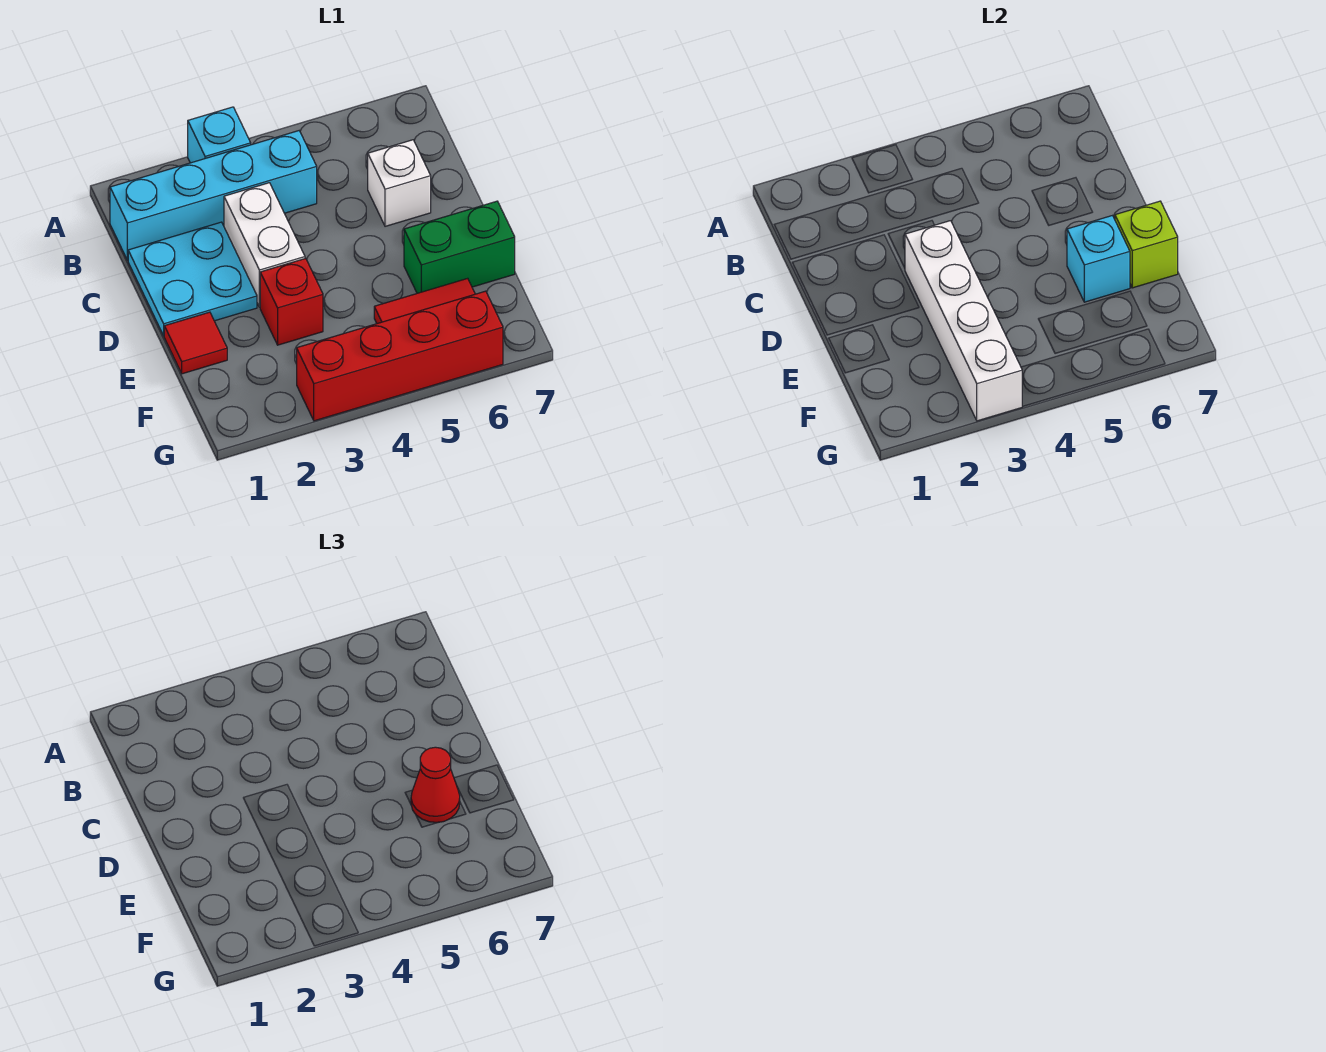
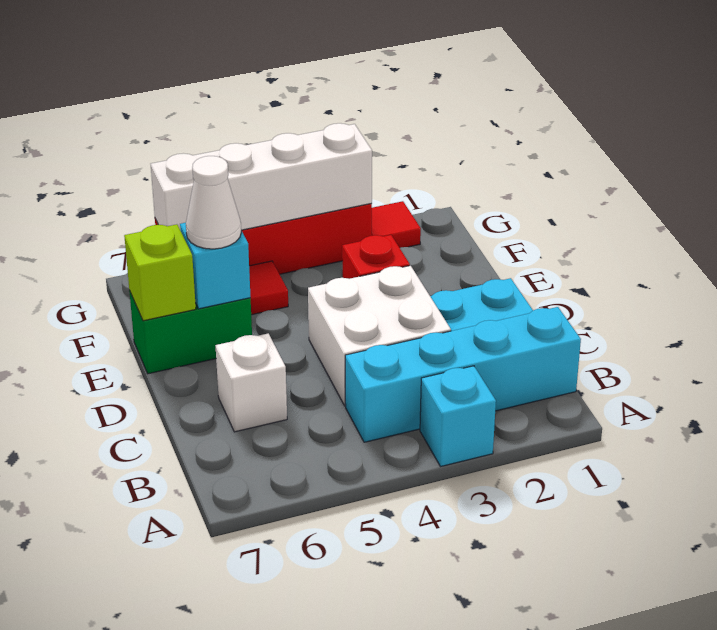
white 1x2 brick [224,183,305,307] -> white 2x2 brick [308,265,451,406]
white 1x4 brick [905,221,1023,421] -> white 1x4 brick turned to [151,123,372,230]
red 1x1 tile [164,312,227,374] -> red 1x1 tile moved to [372,201,421,248]
red 1x1 cone [411,747,460,822] -> white 1x1 cone [186,156,241,249]

